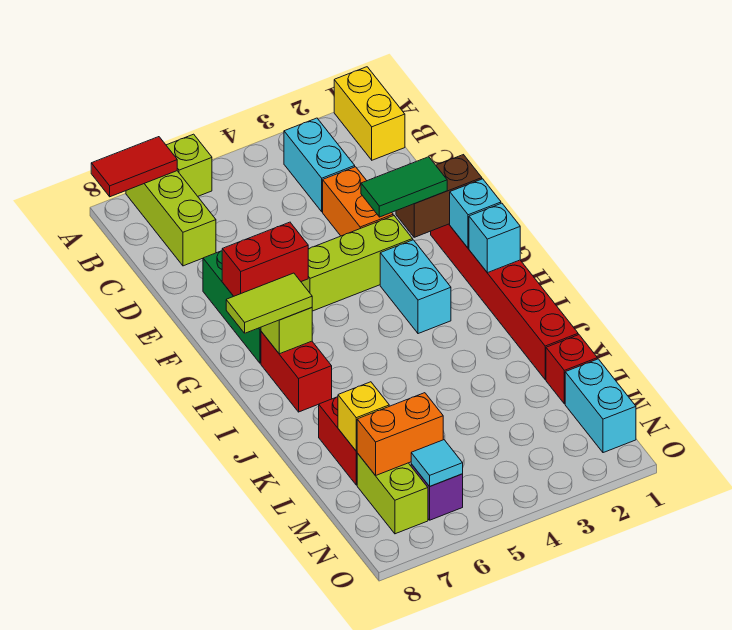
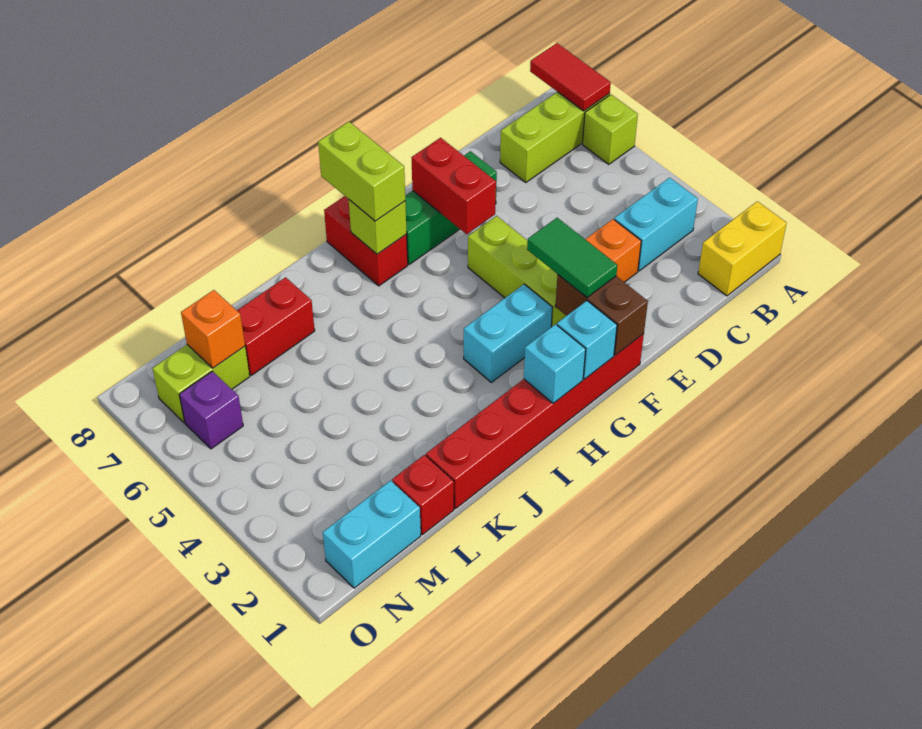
red 1x2 brick [261,332,332,412] -> red 1x2 brick turned to [324,196,408,286]
lime 1x2 tile [226,273,312,333] -> lime 1x2 brick [318,122,405,221]
yellow 1x1 brick [338,382,389,451] -> none
orange 1x2 brick [357,393,443,476] -> orange 1x1 brick [181,290,245,368]
cyan 1x1 tile [411,440,463,486] -> none

